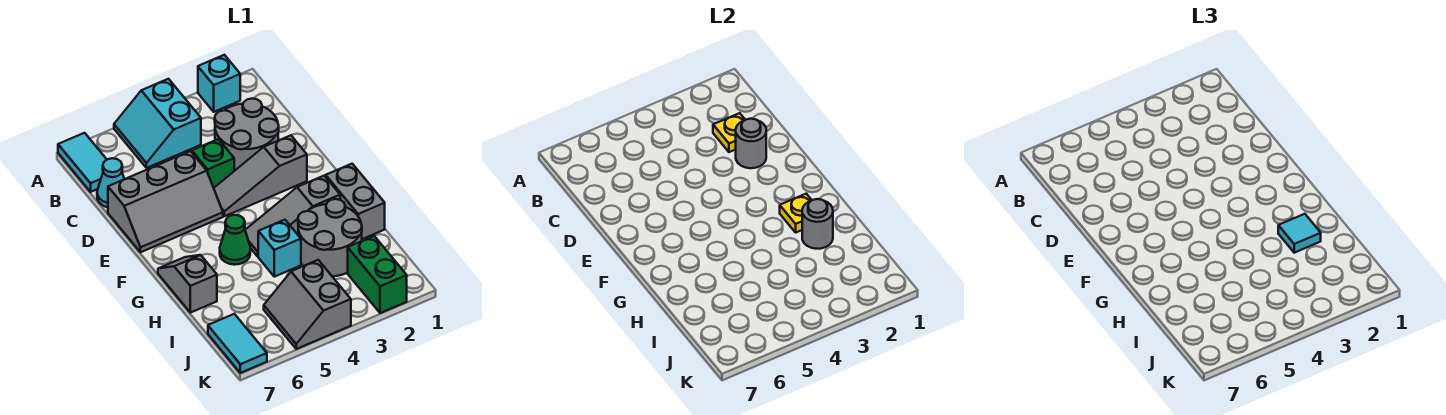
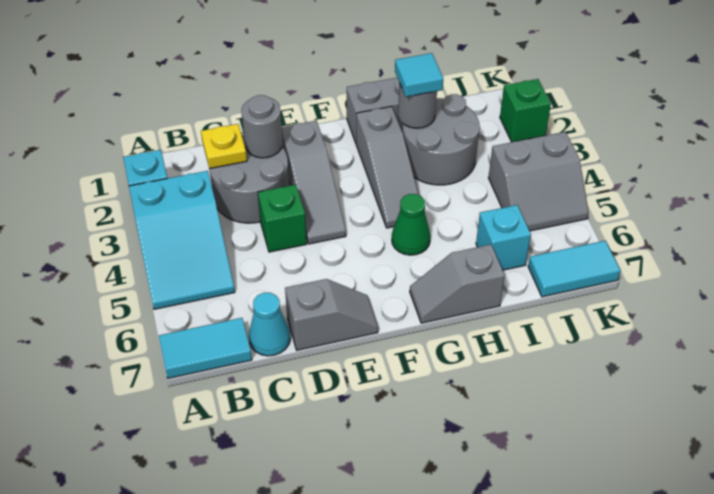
cyan 2x2 slope [114,79,201,168] -> cyan 2x3 slope [129,171,235,309]
grey 2x3 slope [108,151,223,252] -> grey 1x2 slope [285,279,378,350]
yellow 1x1 plate [780,194,812,232] -> none
cyan 1x1 brick [258,220,301,277] -> cyan 1x1 brick moved to [476,205,531,270]
green 1x2 brick [348,236,407,313] -> green 1x1 brick [500,79,551,142]

